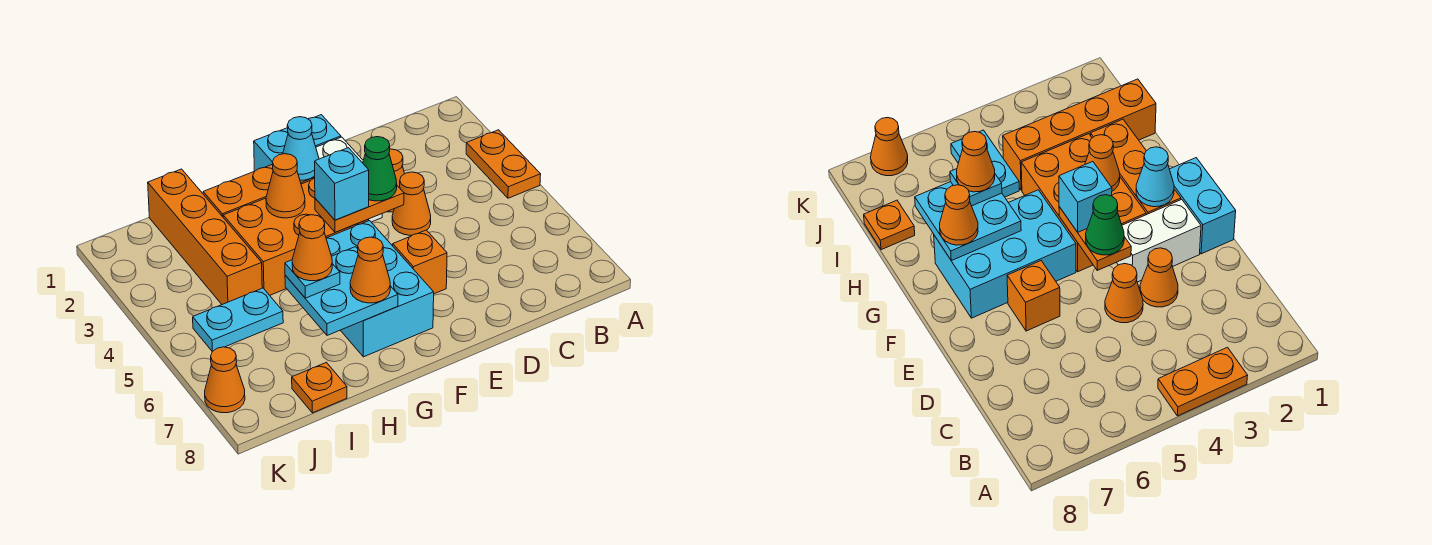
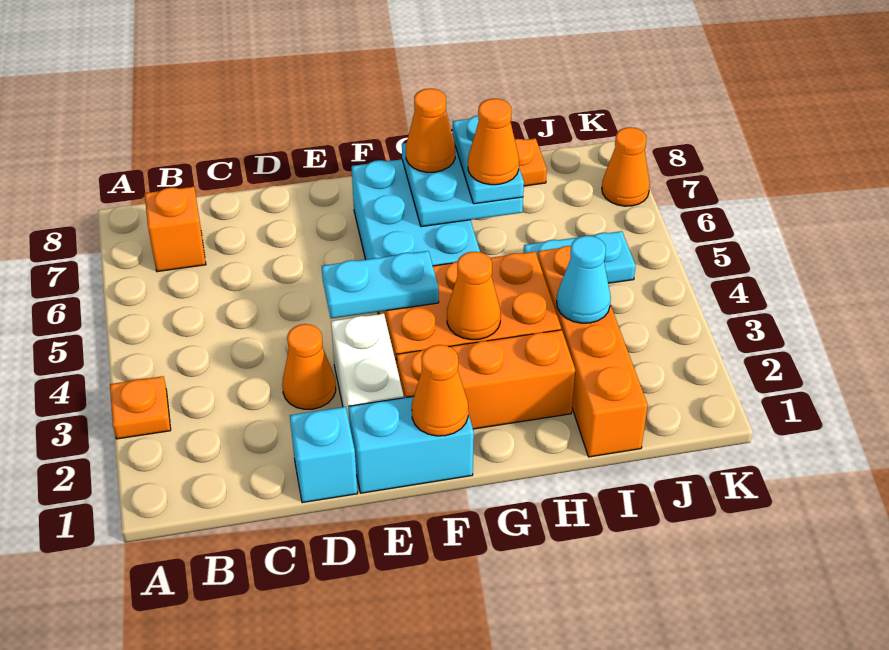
orange 1x2 plate [466,130,541,198] -> orange 1x1 plate [110,376,171,439]
orange 1x1 cone [392,172,431,235] -> orange 1x1 cone moved to [412,345,468,436]
orange 1x2 plate [315,186,404,232] -> cyan 1x2 plate [322,251,439,319]
green 1x1 cone [363,137,397,201] -> none
orange 1x1 brick [393,230,447,294] -> orange 1x1 brick moved to [144,187,206,272]
cyan 1x1 cone [283,117,319,180] -> cyan 1x1 cone moved to [557,236,611,323]
cyan 1x1 brick [315,148,369,220] -> cyan 1x1 brick moved to [290,407,358,503]
cyan 1x1 plate [285,260,340,298] -> cyan 1x2 plate [452,116,524,204]

